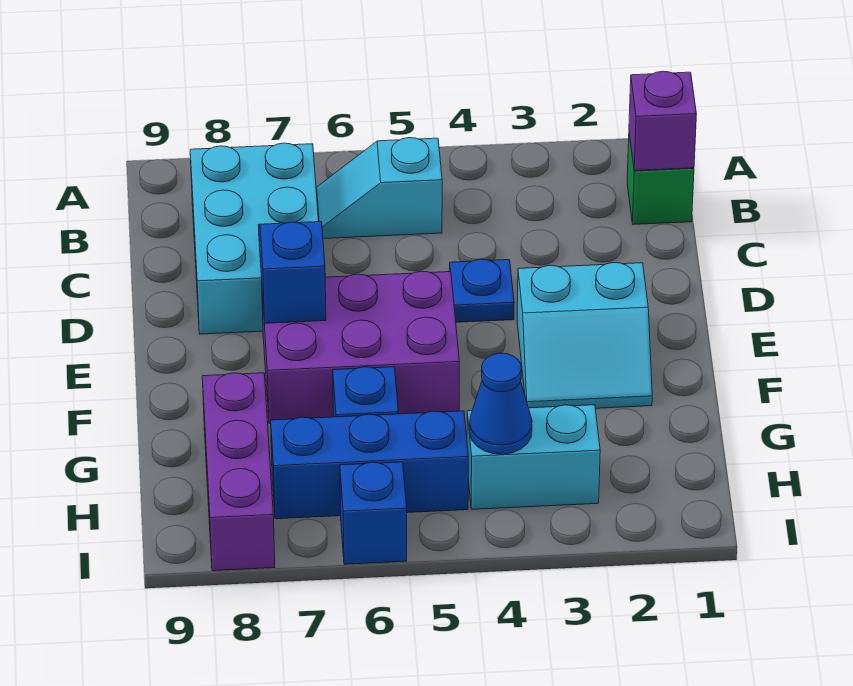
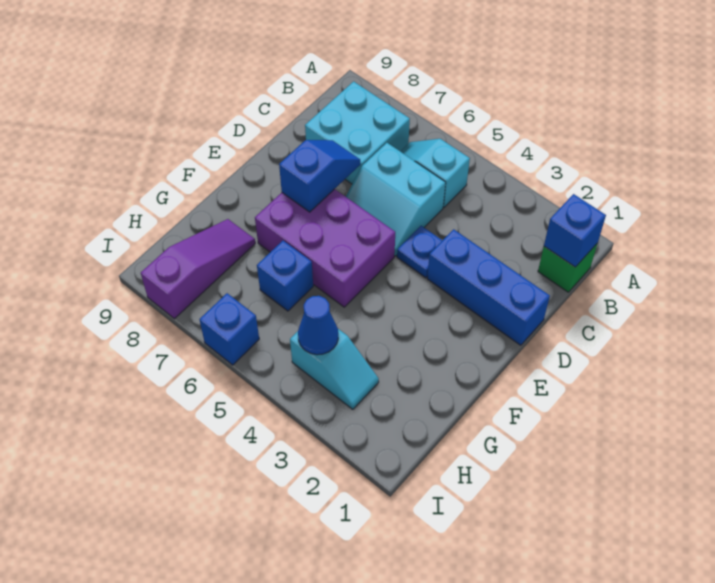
purple 1x1 brick [629,71,696,171] -> blue 1x1 brick [544,194,606,267]
cyan 2x3 brick [190,143,319,334] -> cyan 2x2 brick [305,81,410,184]
cyan 2x2 slope [517,263,652,408] -> cyan 2x2 slope moved to [346,143,446,256]
purple 1x3 brick [202,373,275,571] -> purple 1x3 slope [141,219,255,319]
cyan 1x2 brick [467,405,600,509] -> cyan 1x2 slope [290,329,379,409]
blue 1x3 brick [271,411,468,519] -> blue 1x3 brick moved to [427,229,550,345]

